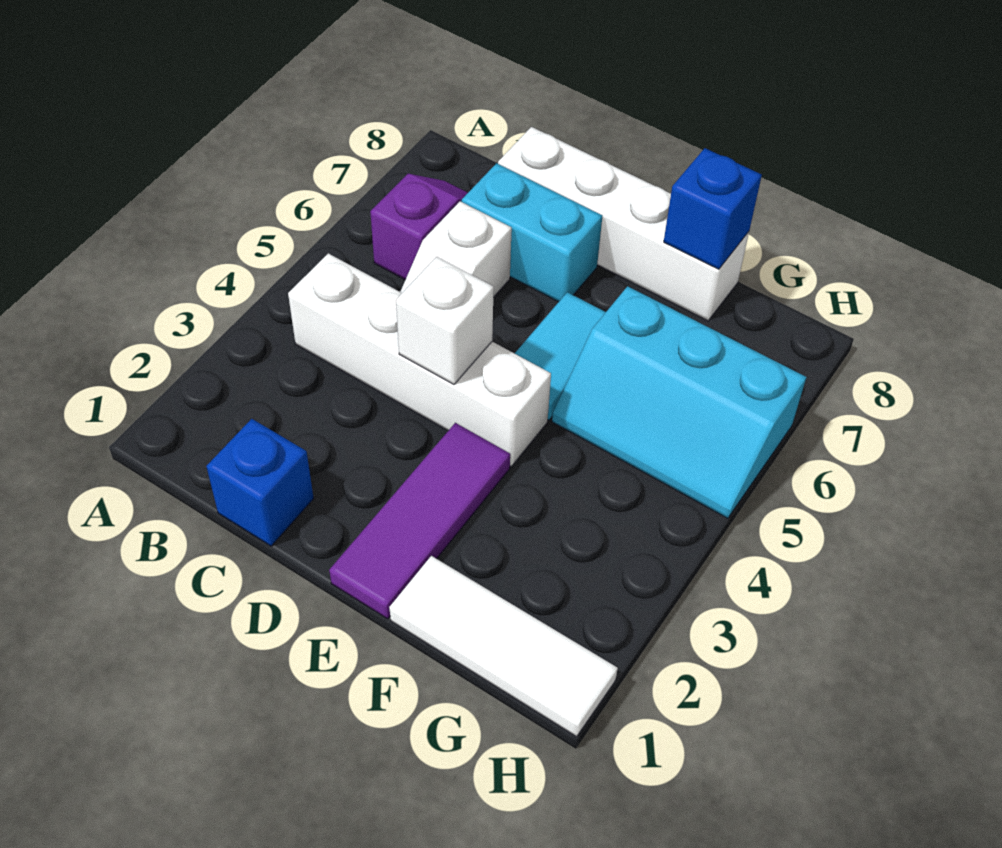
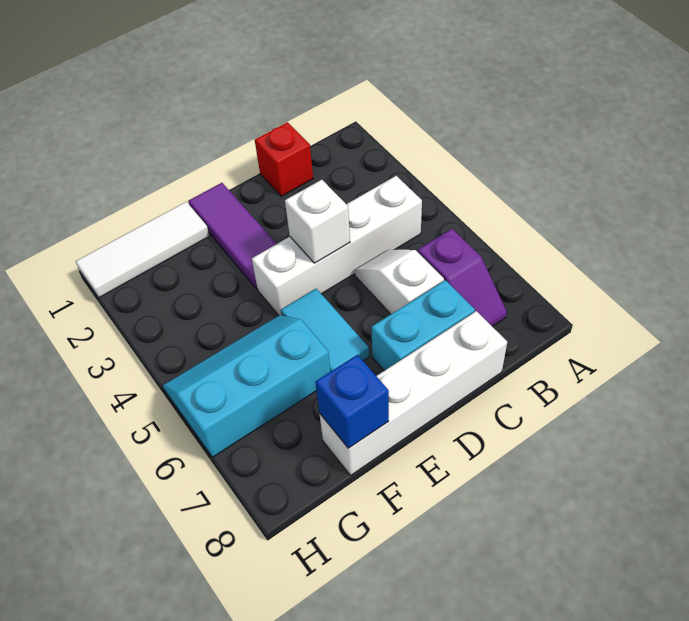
blue 1x1 brick [206,419,314,546] -> red 1x1 brick [255,122,313,196]

